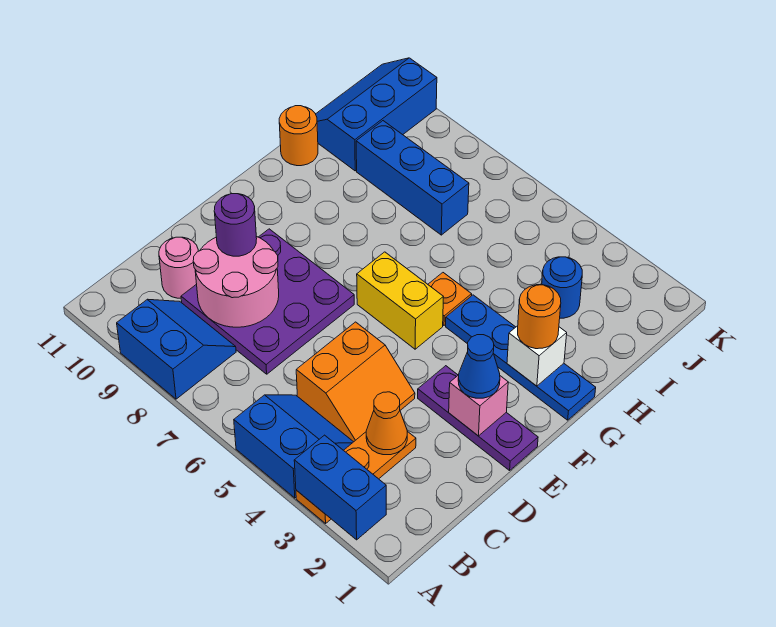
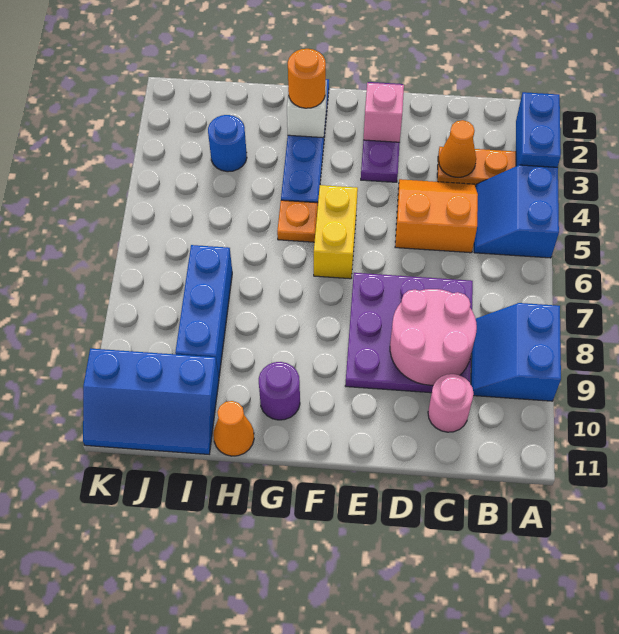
purple 1x1 round brick [214,194,257,256] -> purple 1x1 round brick moved to [259,362,300,420]
blue 1x1 cone [458,335,500,398] -> none
orange 1x1 round brick [279,106,318,166] -> orange 1x1 cone [213,401,254,456]

